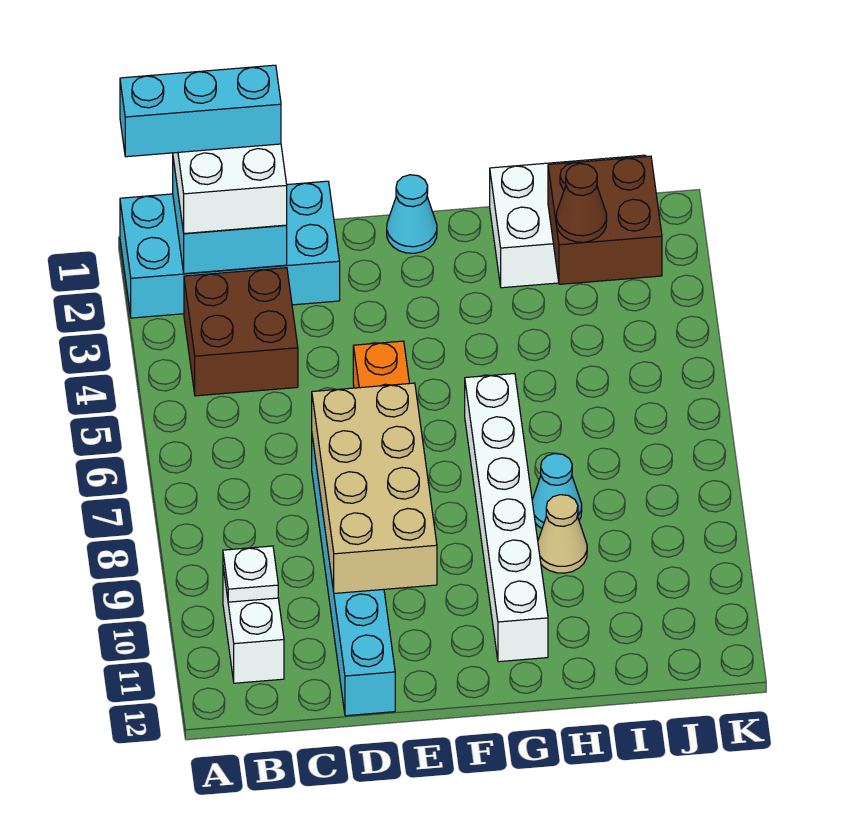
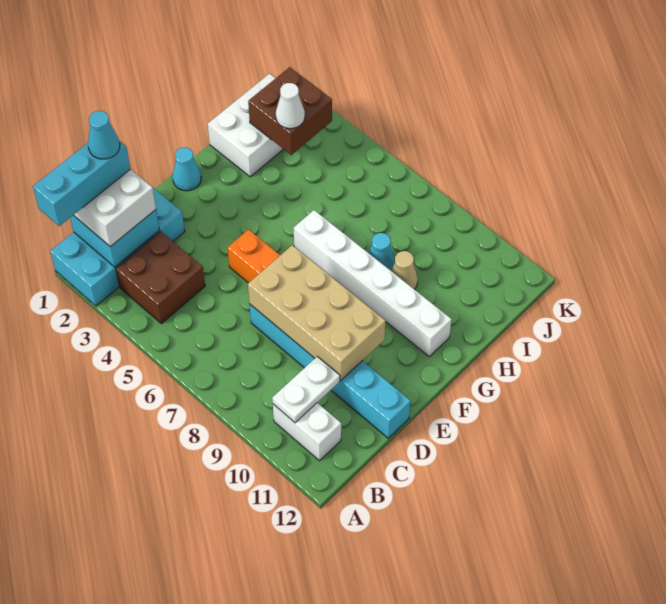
white 1x1 plate [223,546,278,602] -> white 1x2 plate [272,356,340,423]
none -> cyan 1x1 cone [88,111,120,159]
brown 1x1 cone [556,164,607,242] -> white 1x1 cone [276,83,305,128]

